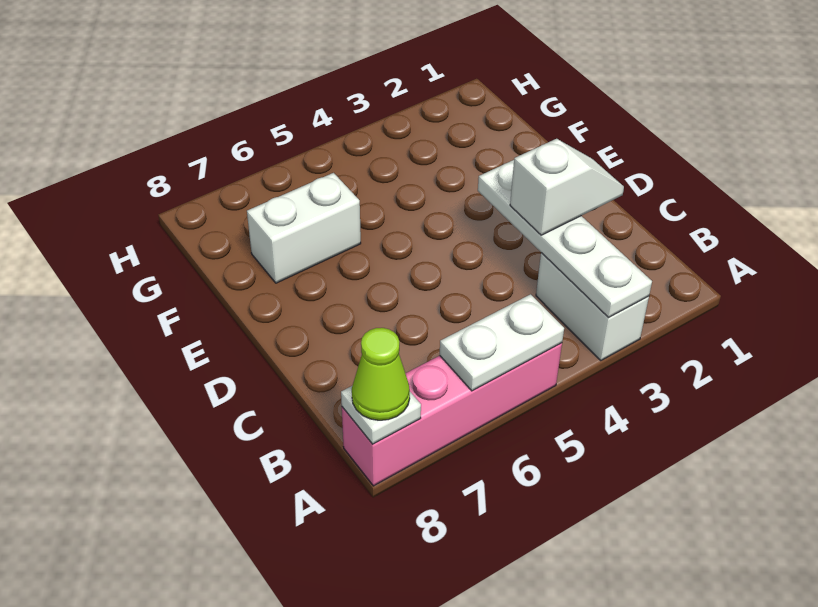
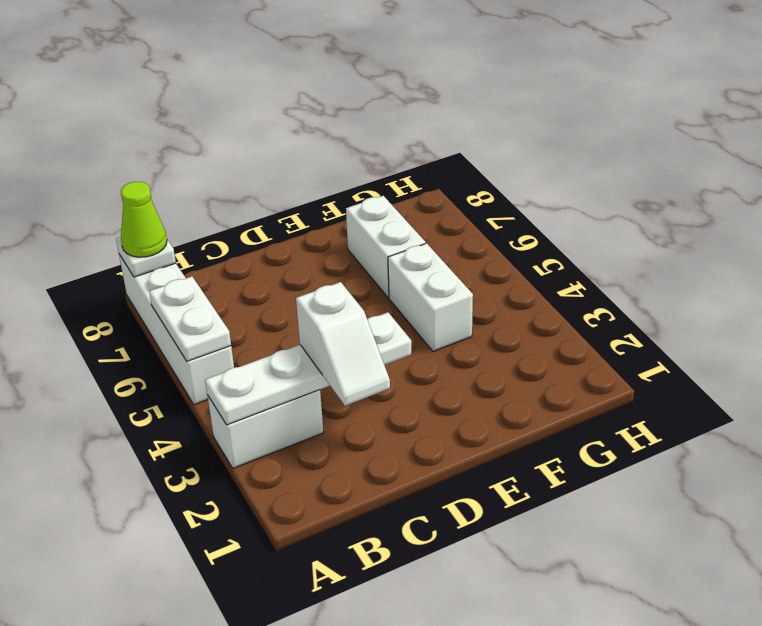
pink 1x4 brick [342,343,562,486] -> white 1x4 brick [119,254,234,405]
none -> white 1x2 brick [388,243,473,351]

